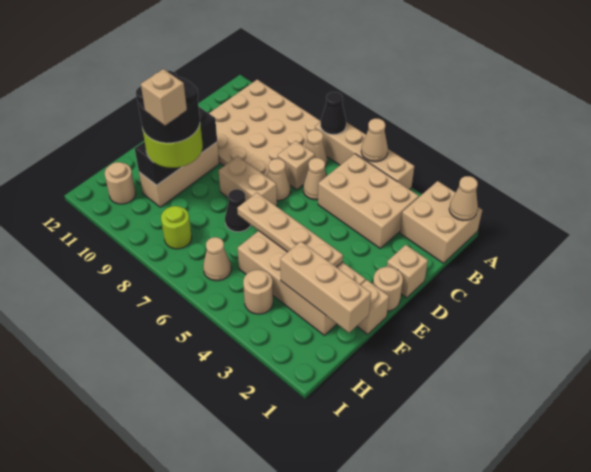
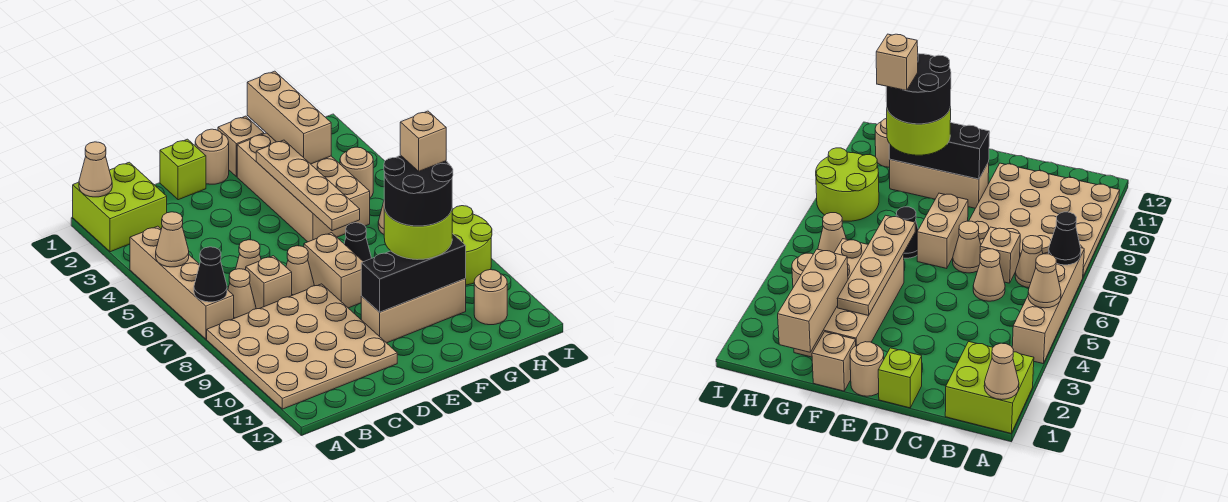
tan 2x2 brick [400,181,482,263] -> lime 2x2 brick [73,162,167,252]
tan 2x3 brick [318,154,419,248] -> none
tan 1x1 brick [387,245,428,298] -> lime 1x1 brick [160,139,206,200]
lime 1x1 round brick [161,206,192,249] -> lime 2x2 round brick [452,206,492,285]

